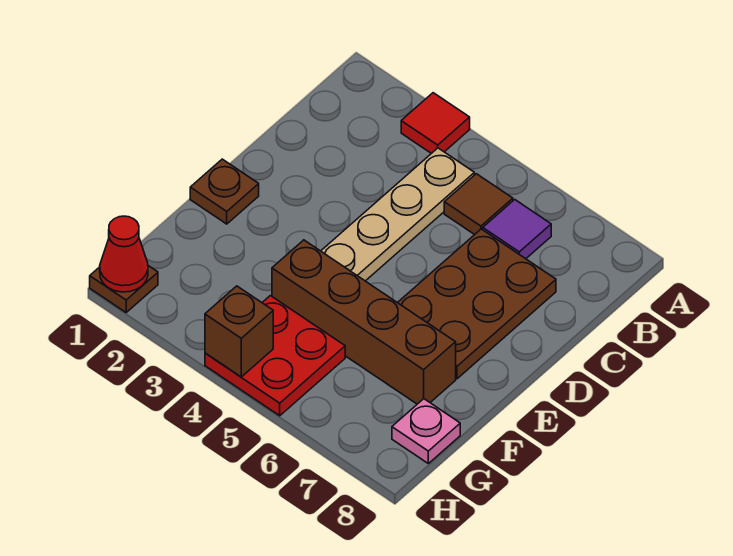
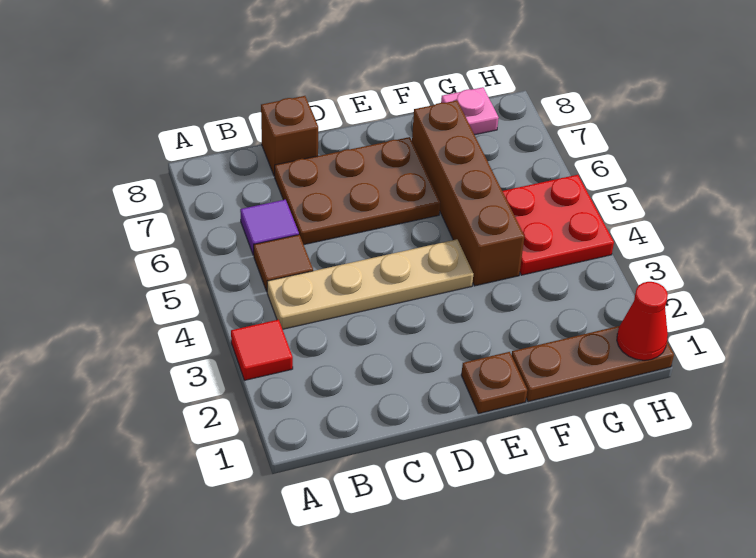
brown 1x1 plate [90,266,158,312] -> brown 1x3 plate [511,326,674,402]
brown 1x1 brick [205,286,273,377] -> brown 1x1 brick moved to [261,96,318,176]

